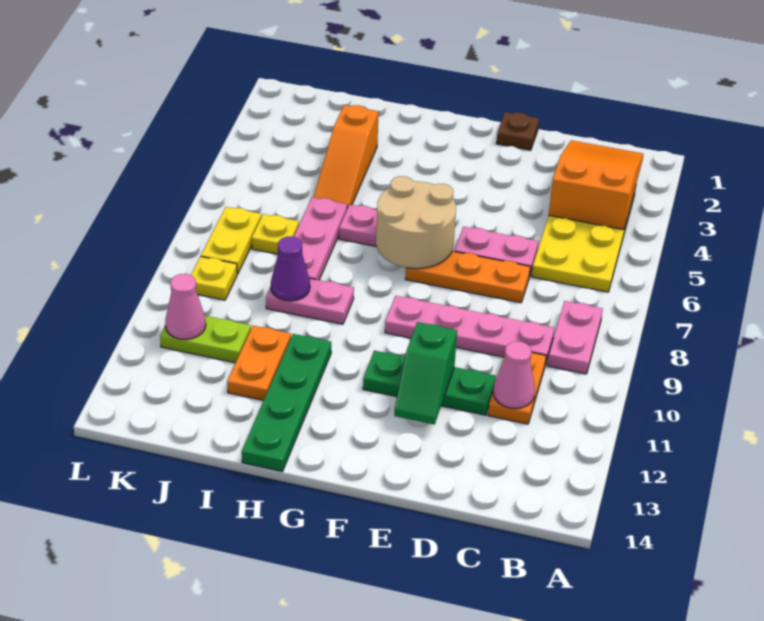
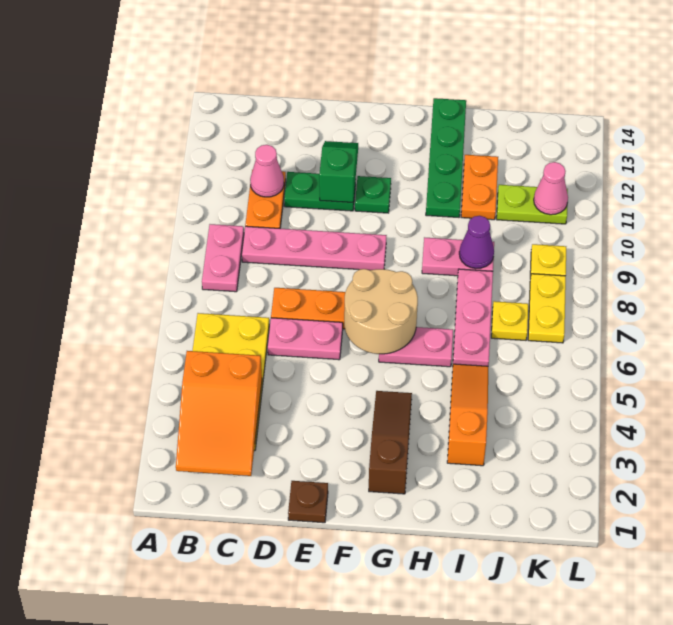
none -> brown 1x3 slope [369,391,412,494]

